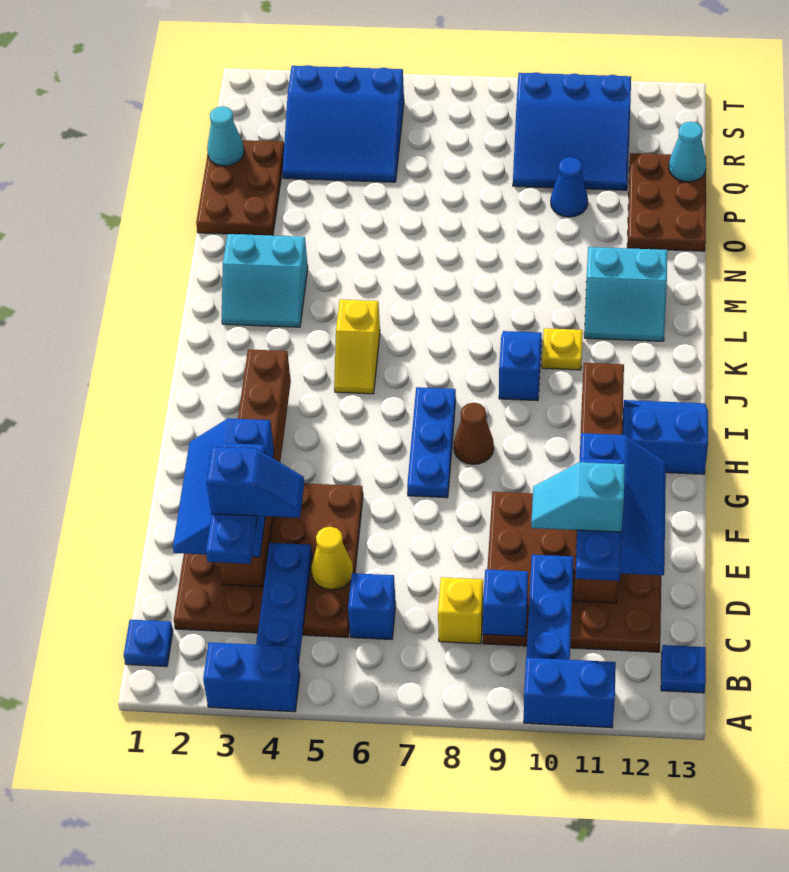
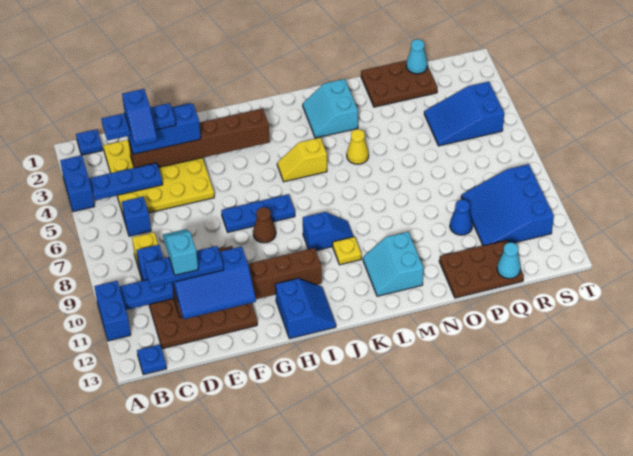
brown 4x4 plate [174,483,363,637] -> yellow 4x4 plate [103,140,214,214]
yellow 1x1 cone [311,527,353,590] -> yellow 1x1 cone moved to [347,129,369,164]
blue 3x3 slope [282,65,404,182] -> blue 2x3 slope [424,82,504,146]

